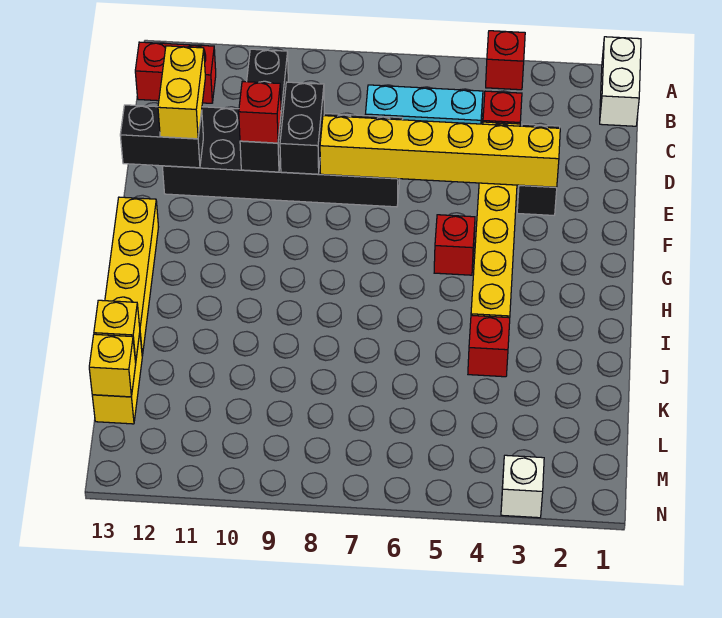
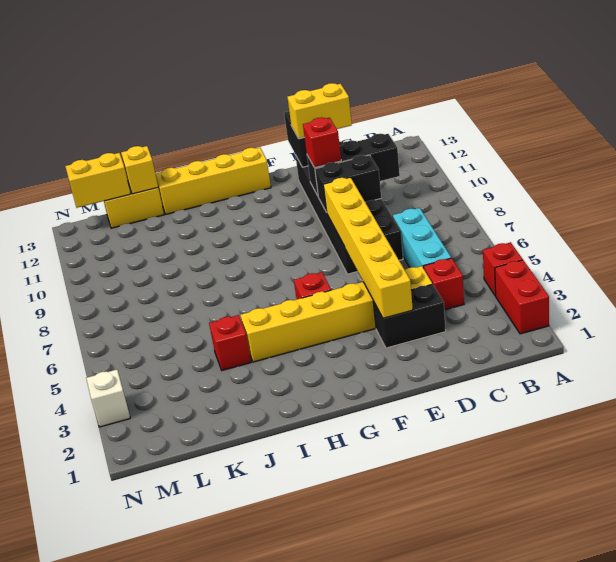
white 1x2 brick [600,37,641,126] -> none
red 1x2 brick [135,42,216,103] -> red 1x2 brick moved to [495,260,549,334]
yellow 1x1 brick [89,334,136,397] -> yellow 1x2 brick [65,153,131,208]

